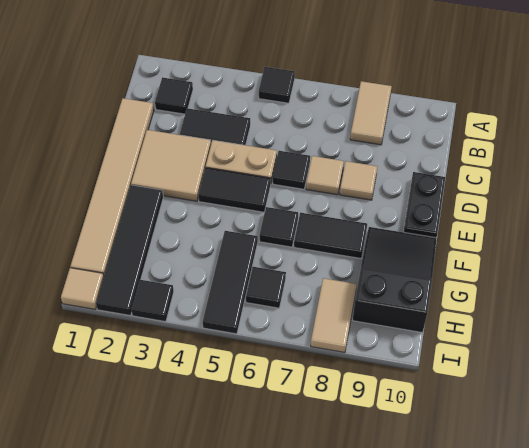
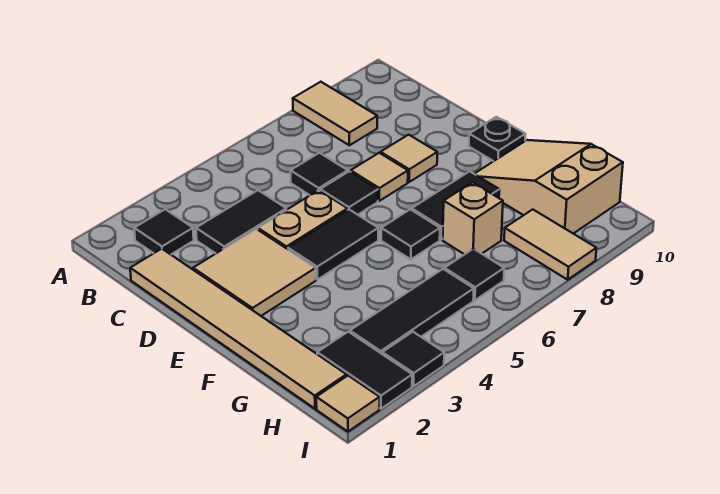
black 1x1 tile [259,67,295,103] -> black 1x1 tile moved to [291,153,348,195]
black 1x2 plate [404,172,445,238] -> black 1x1 plate [469,117,526,161]
black 1x4 tile [96,185,163,316] -> black 1x2 tile [317,332,412,409]
black 2x3 slope [353,227,437,333] -> tan 2x3 slope [475,140,623,234]
black 1x3 tile [203,231,258,334] -> black 1x3 tile turned to [350,269,474,354]
none -> tan 1x1 brick [443,182,503,254]

